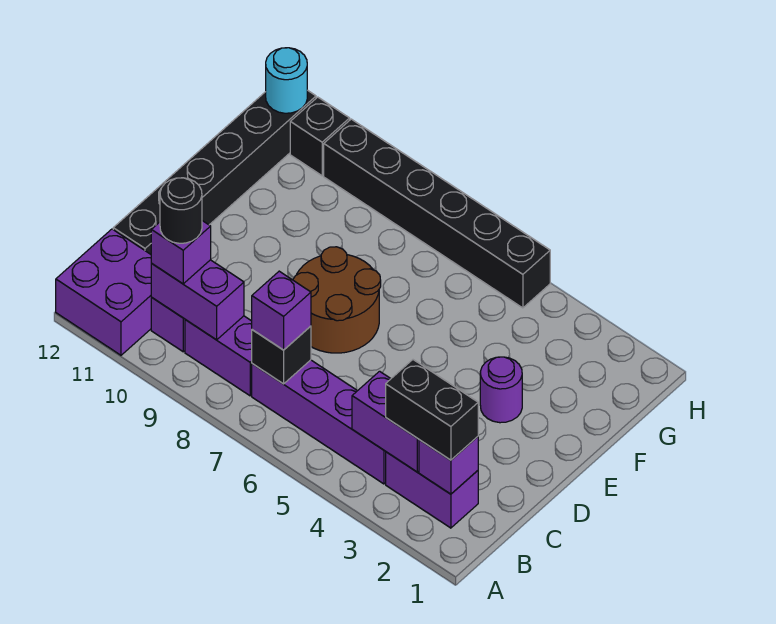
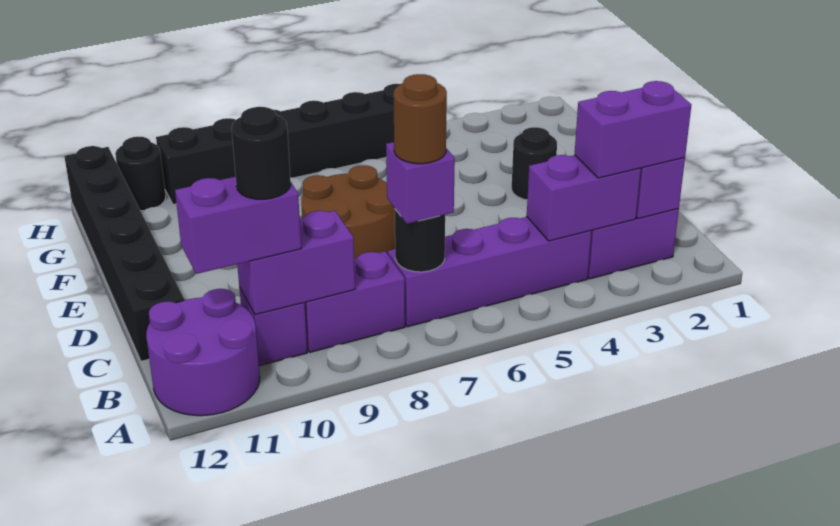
purple 2x2 brick [56,229,152,355] -> purple 2x2 round brick [146,289,260,416]
black 1x2 brick [386,360,478,460] -> purple 1x2 brick [575,81,691,178]
black 1x1 brick [252,326,311,384] -> black 1x1 round brick [395,209,445,272]
none -> brown 1x1 round brick [393,74,447,164]
purple 1x1 brick [151,221,211,284] -> purple 1x2 brick [175,177,301,274]
purple 1x1 round brick [480,357,522,423] -> black 1x1 round brick [512,127,557,200]
black 1x1 brick [290,97,350,176] -> black 1x1 round brick [115,137,166,211]
cyan 1x1 round brick [266,48,307,113] -> none

